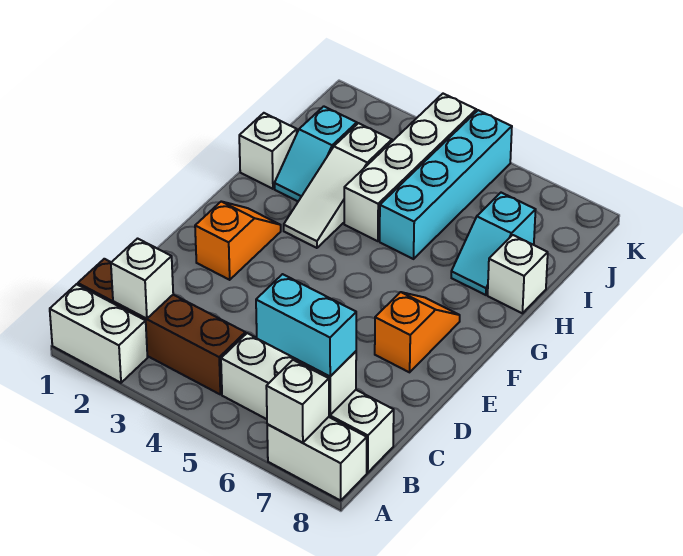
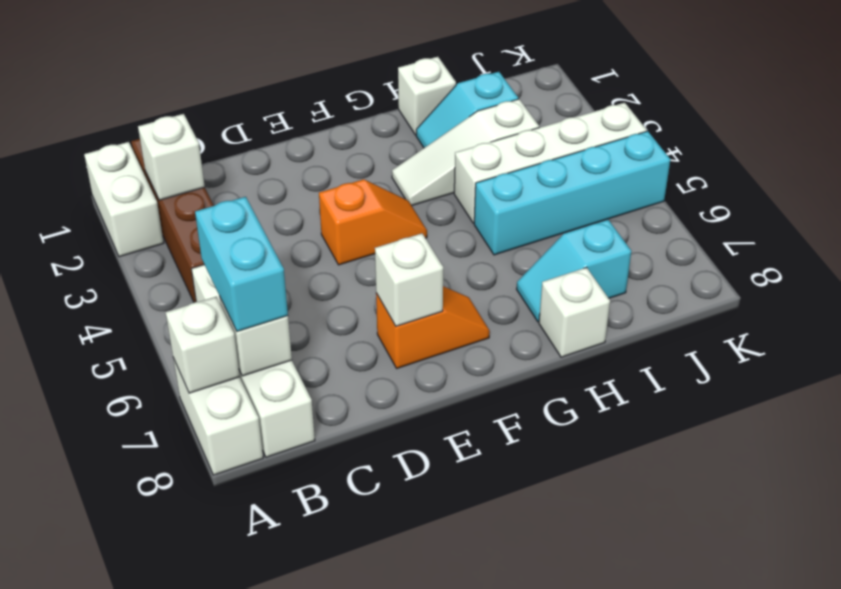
orange 1x2 slope [195,202,281,280] -> orange 1x2 slope moved to [319,179,427,265]
none -> white 1x1 brick [375,233,443,326]

